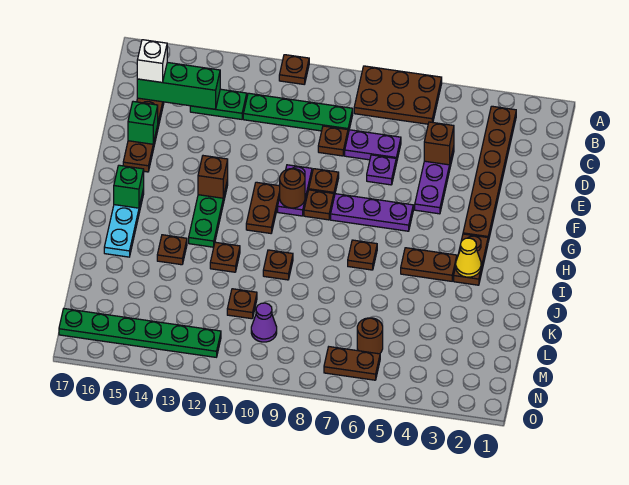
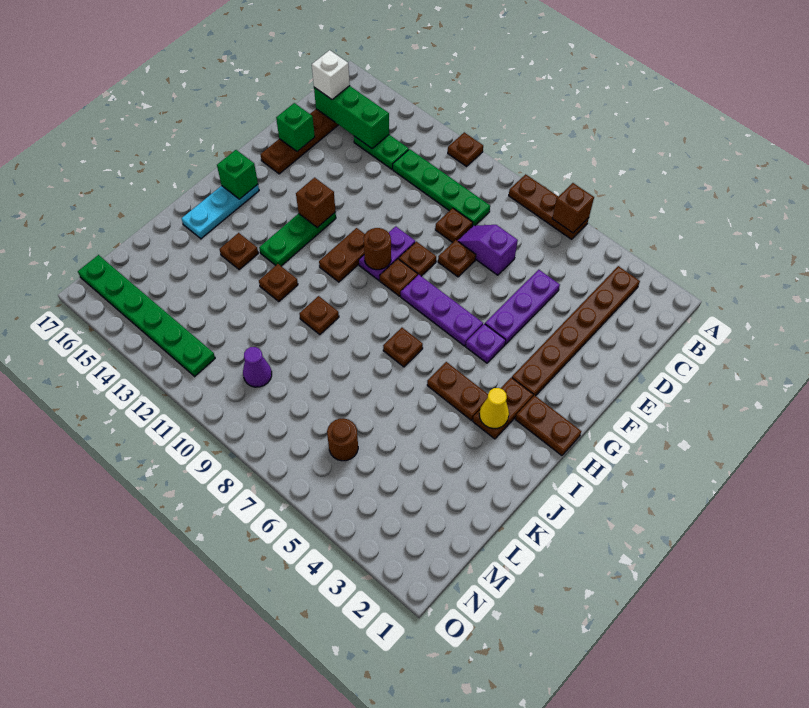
brown 2x3 plate [354,66,442,124] -> brown 1x3 plate [509,174,589,239]
brown 1x1 brick [424,122,454,165] -> brown 1x1 brick moved to [552,183,594,233]
purple 1x2 plate [345,130,401,163] -> purple 1x2 slope [458,225,518,275]
purple 1x1 plate [367,155,396,185] -> purple 1x1 plate moved to [466,324,506,363]
brown 1x1 plate [227,289,257,319] -> brown 1x1 plate moved to [438,240,476,277]
brown 1x2 plate [324,347,380,380] -> brown 1x2 plate moved to [515,395,581,456]

